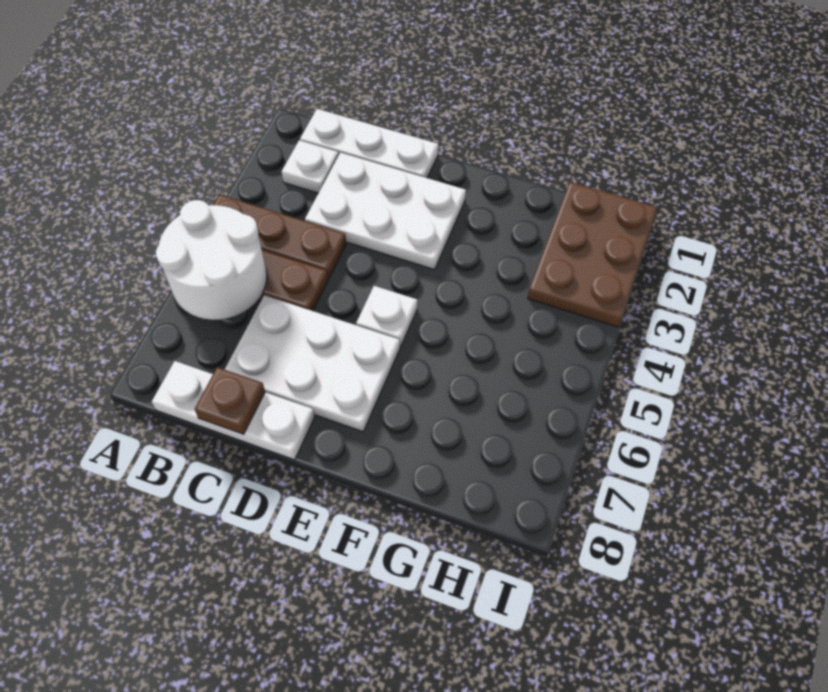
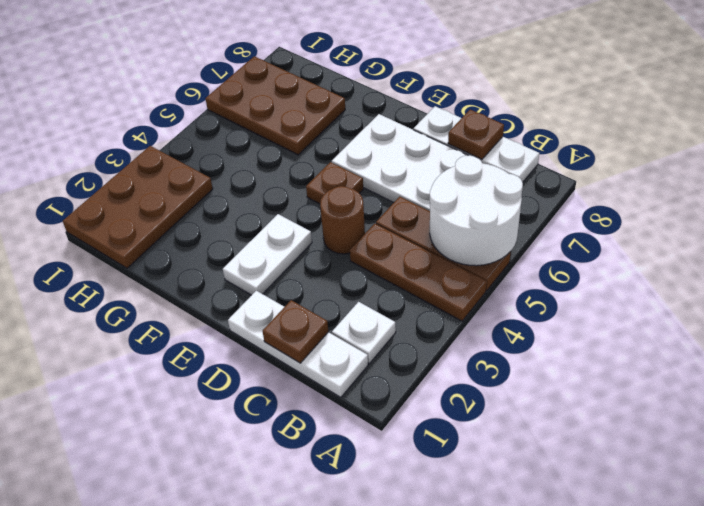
none -> brown 1x1 plate [262,300,328,363]
white 2x3 plate [305,153,466,270] -> white 1x2 plate [223,214,312,295]
none -> brown 1x1 round brick [320,186,365,254]
white 1x1 plate [356,286,417,347] -> brown 1x1 plate [306,162,363,204]
none -> brown 2x3 plate [205,56,345,155]

